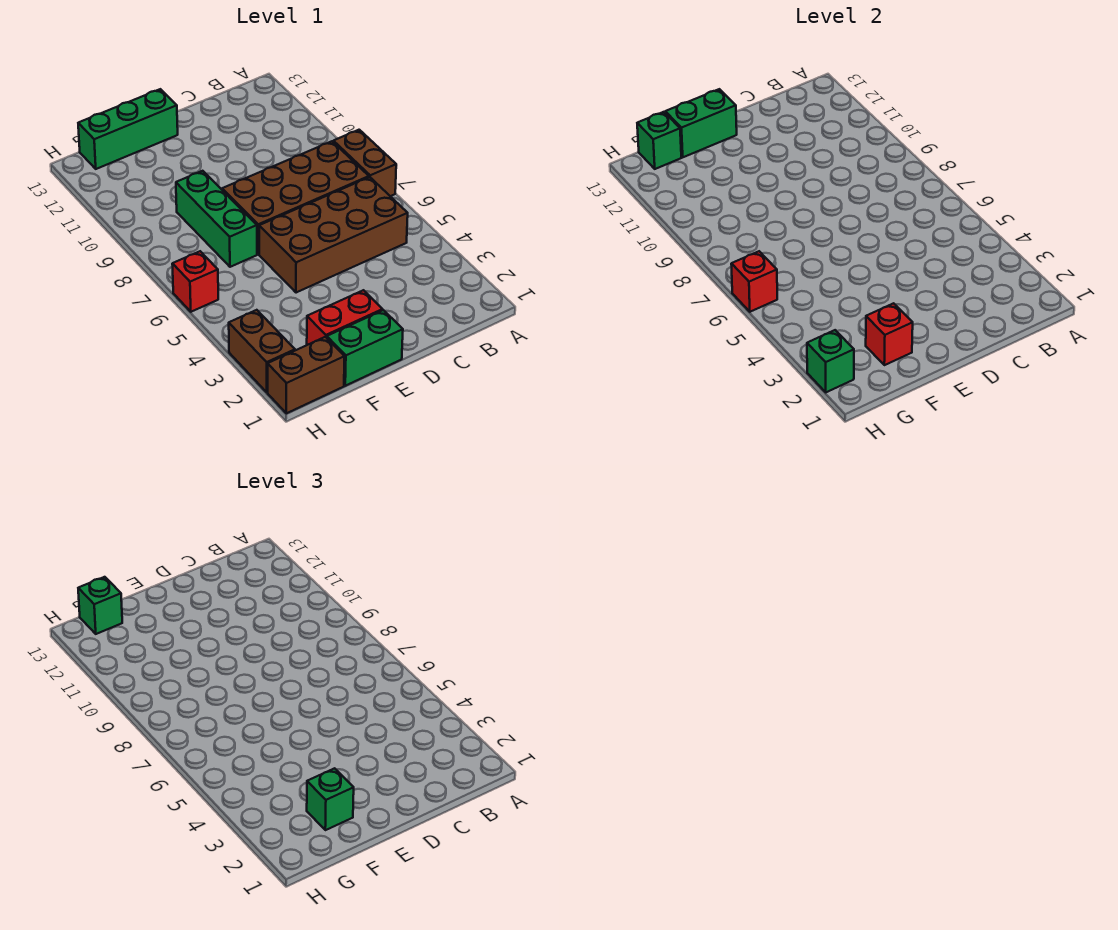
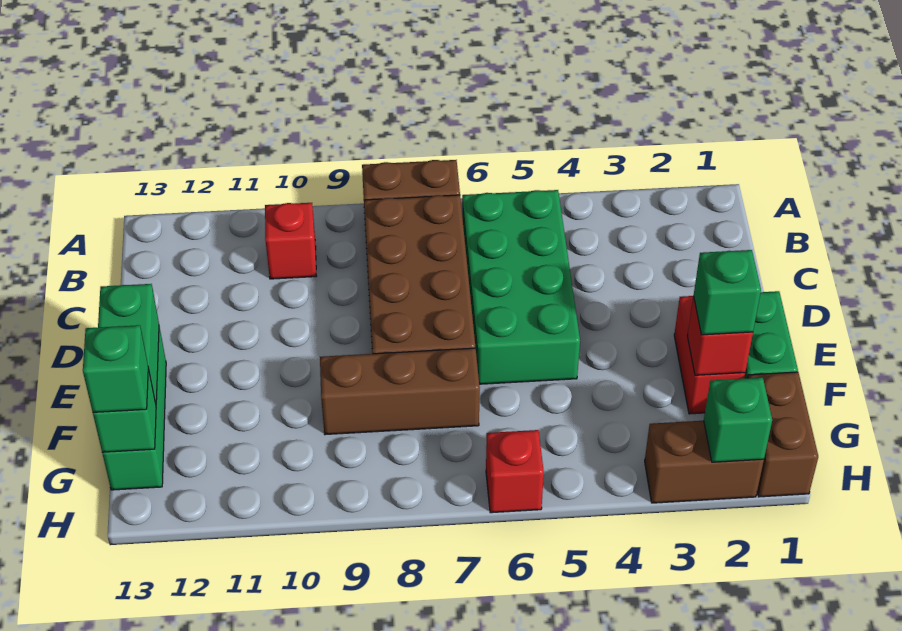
brown 2x4 brick [259,177,408,293] -> green 2x4 brick [462,190,580,384]
green 1x3 brick [176,171,257,267] -> brown 1x3 brick [320,348,480,435]
red 1x1 brick [731,251,777,312] -> red 1x1 brick moved to [265,203,316,279]

